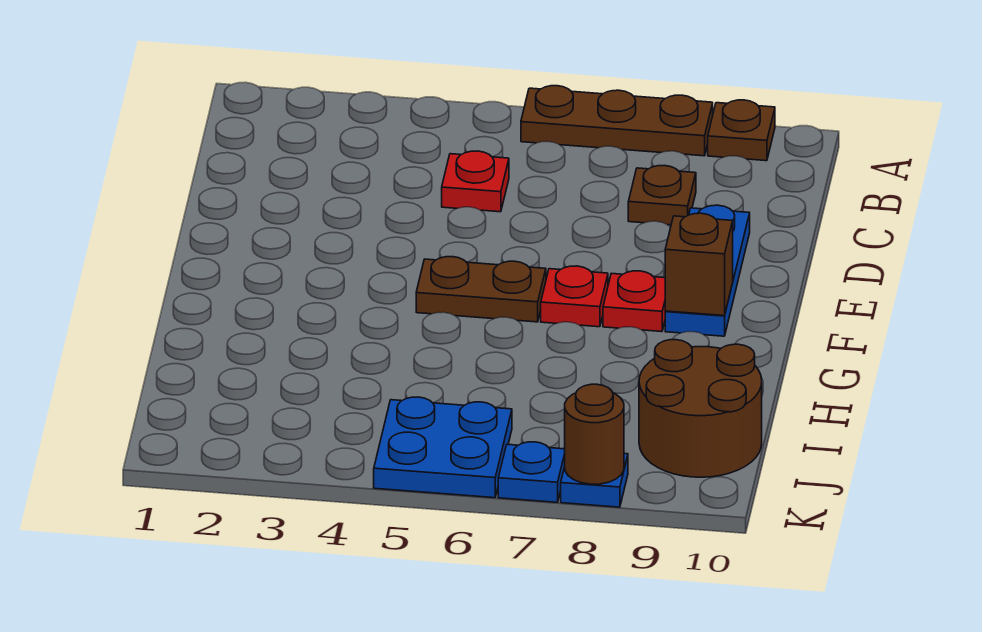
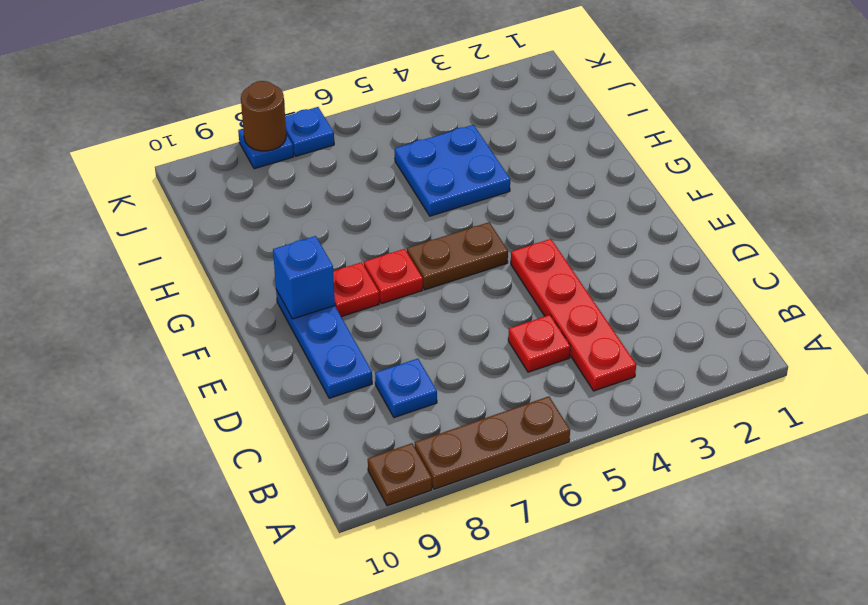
none -> red 1x4 plate [511,239,636,391]
brown 1x1 plate [628,166,696,225] -> blue 1x1 plate [375,359,437,418]
brown 1x1 brick [665,213,733,316] -> blue 1x1 brick [273,236,335,319]
brown 2x2 round brick [639,340,762,477] -> none
blue 2x2 plate [374,397,512,498] -> blue 2x2 plate moved to [395,125,510,216]

